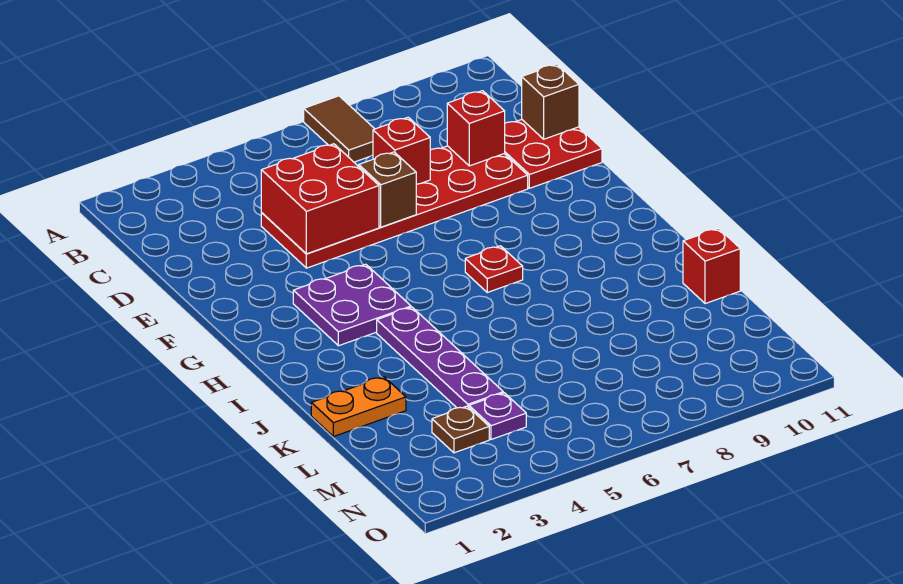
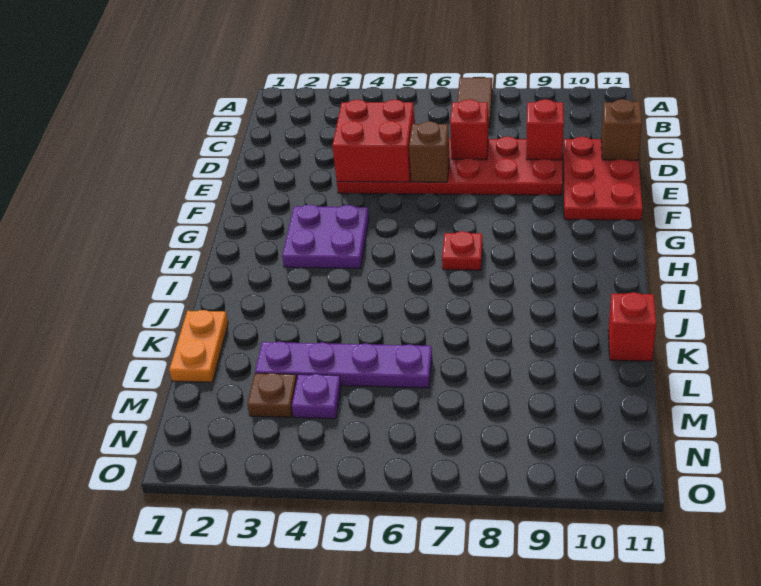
red 2x2 plate [504,120,602,188] -> red 2x3 plate [564,137,642,220]
purple 1x4 plate [377,307,503,408] -> purple 1x4 plate turned to [255,341,432,388]
orange 1x2 plate [311,377,406,437] -> orange 1x2 plate turned to [169,310,228,382]

